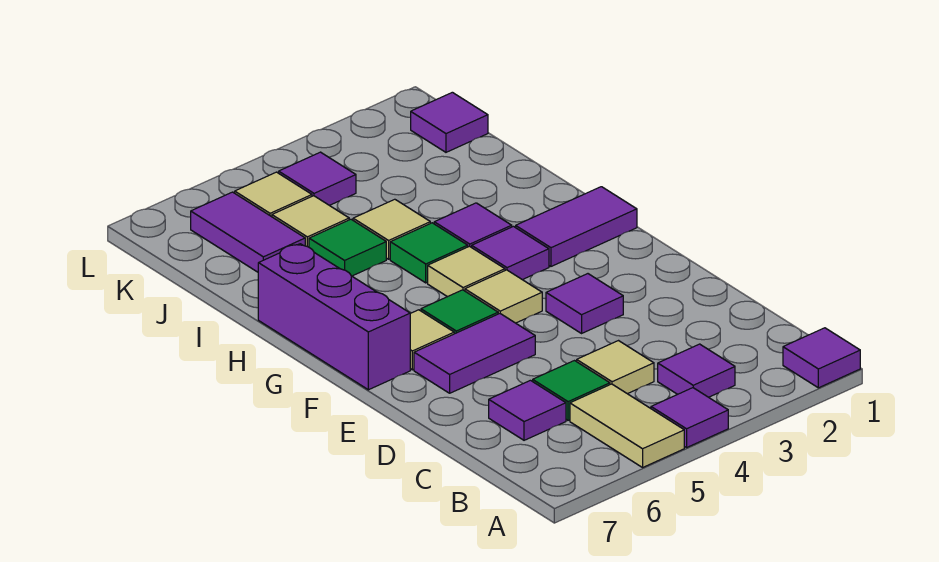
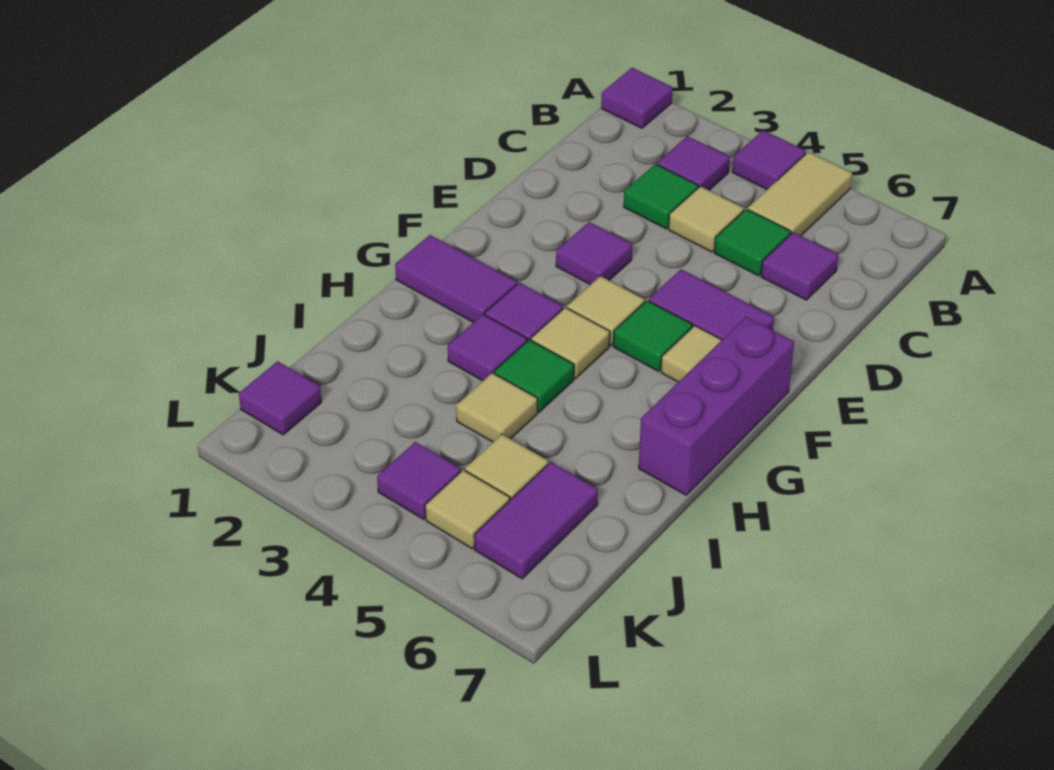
green 1x1 tile [309,219,386,276] -> green 1x1 tile moved to [624,164,698,229]

